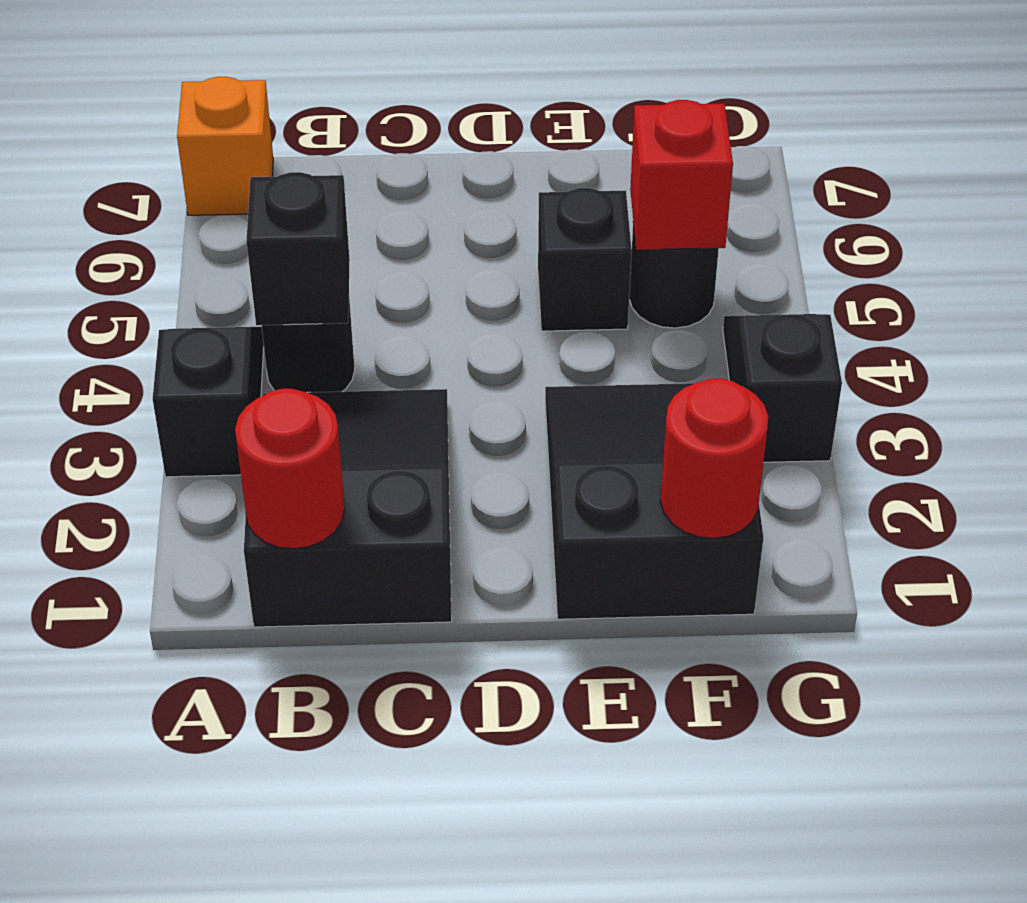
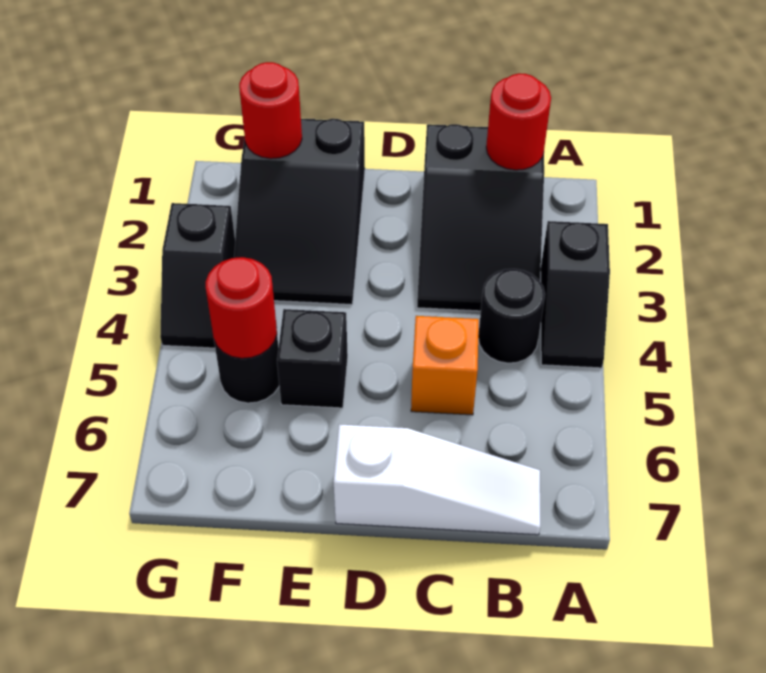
orange 1x1 brick [177,77,273,215] -> orange 1x1 brick moved to [411,316,479,415]
black 1x1 brick [247,172,350,325] -> none
none -> white 1x3 slope [334,424,540,535]
red 1x1 brick [630,100,733,250] -> red 1x1 round brick [206,257,277,358]

